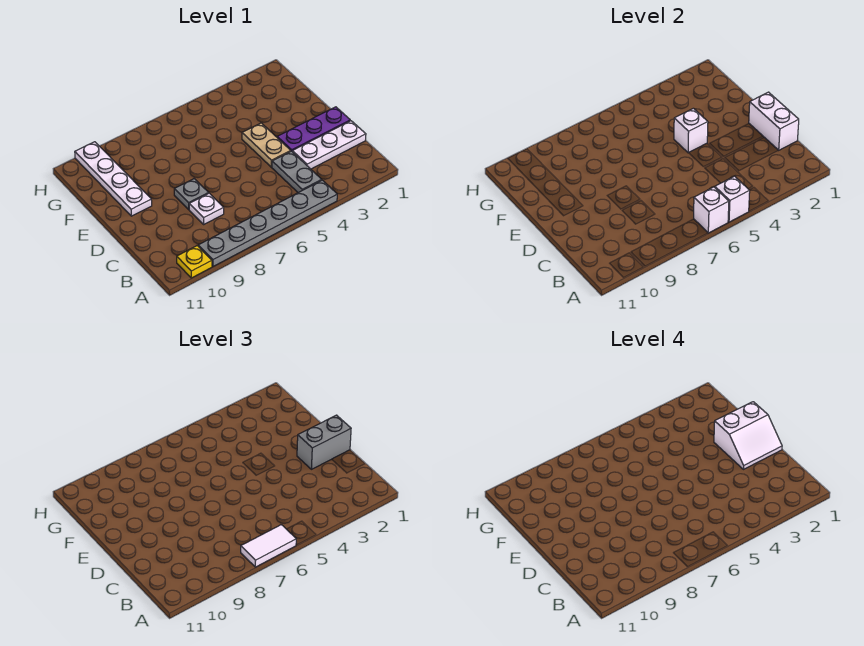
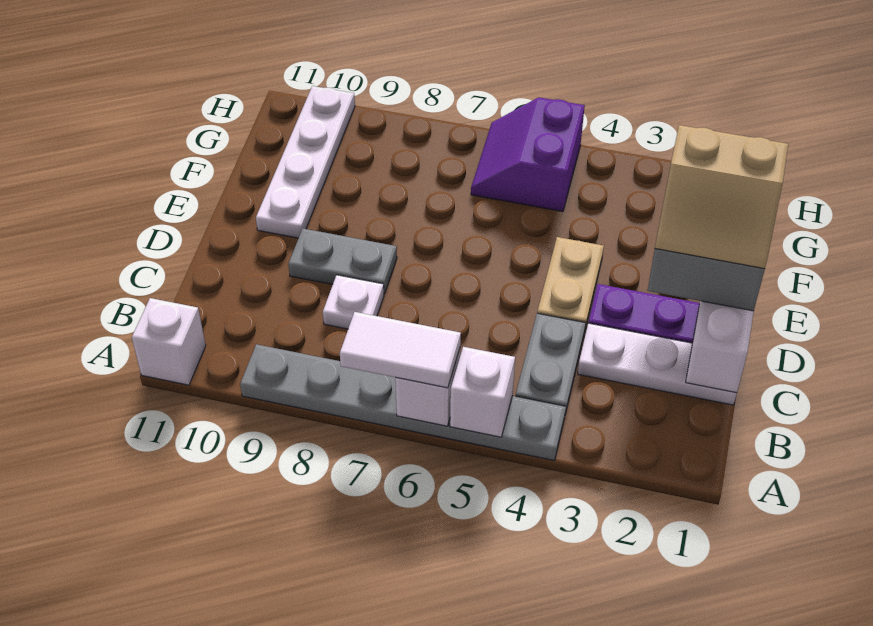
yellow 1x1 plate [177,246,212,278] -> none
white 2x2 slope [714,402,782,469] -> tan 2x2 slope [655,125,788,269]
grey 1x1 plate [174,179,209,209] -> grey 1x2 plate [288,229,397,294]
white 1x1 brick [674,108,708,153] -> white 1x1 brick moved to [132,298,206,385]
none -> purple 2x2 slope [471,97,585,211]

